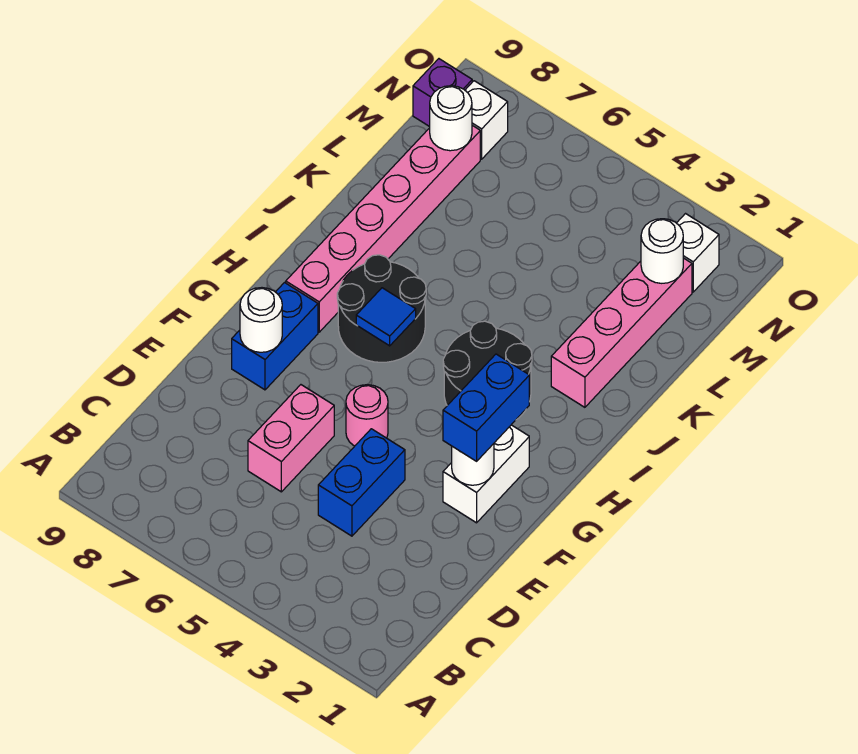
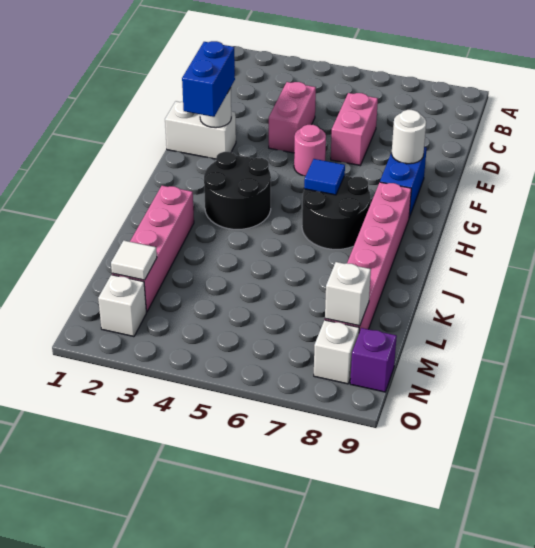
blue 1x2 brick [318,429,405,536] -> pink 1x2 brick [269,82,316,153]
white 1x2 brick [443,425,529,523] -> white 1x2 brick turned to [165,101,236,159]
white 1x1 round brick [641,219,683,283] -> white 1x1 tile [111,241,157,280]
white 1x1 round brick [430,86,472,151] -> white 1x1 brick [325,262,371,326]

